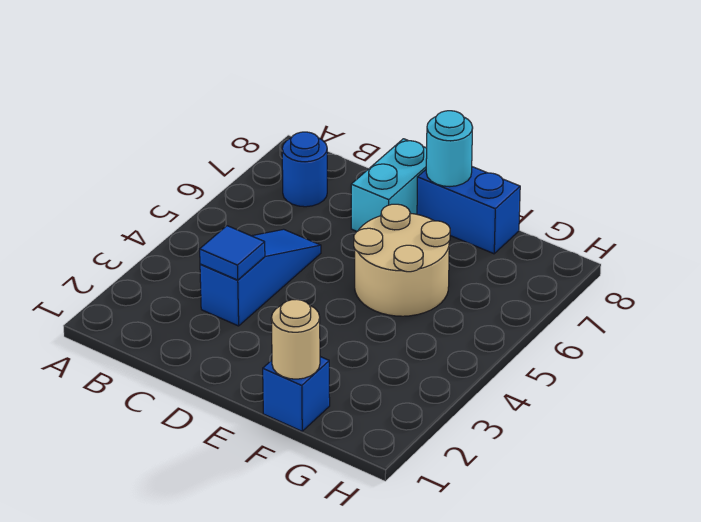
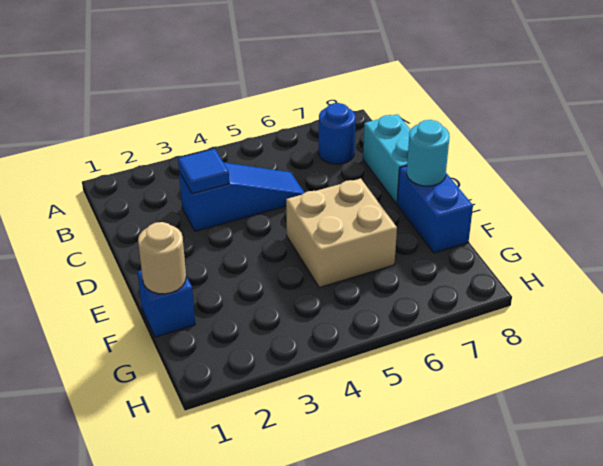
cyan 1x2 brick [351,139,427,231] -> cyan 1x2 brick turned to [363,114,410,204]
tan 2x2 round brick [354,204,450,316] -> tan 2x2 brick [286,179,397,287]

